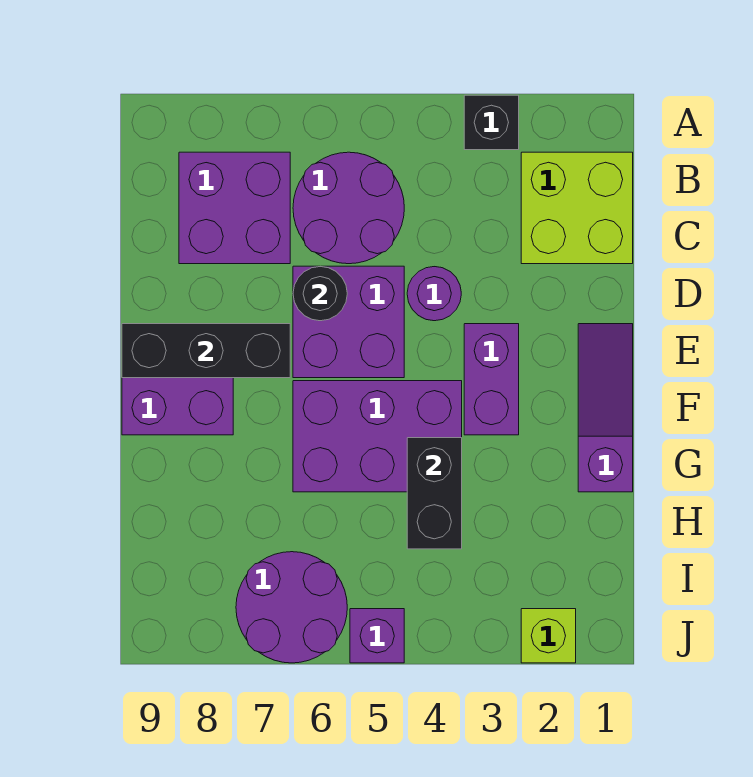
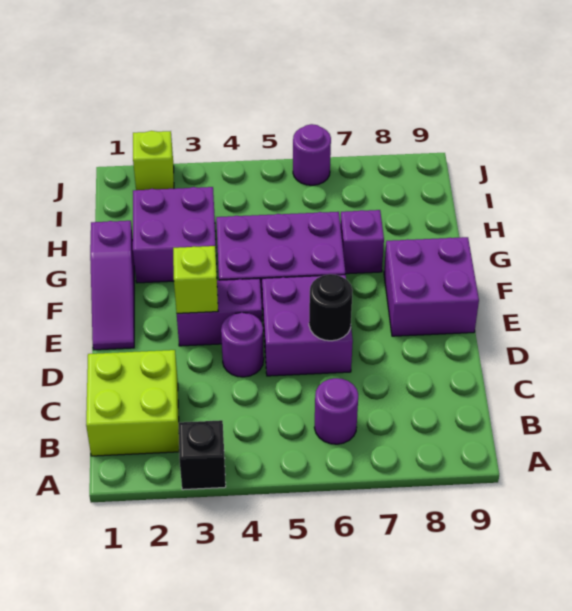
purple 2x2 round brick [293,152,404,264] -> purple 1x1 round brick [314,378,358,444]
purple 2x2 brick [179,152,290,264] -> purple 2x2 brick moved to [133,187,217,283]
purple 1x2 brick [464,324,519,435] -> purple 1x2 brick turned to [177,278,262,346]
none -> lime 1x1 brick [173,246,218,313]
black 1x3 brick [122,324,290,378] -> none
black 1x2 brick [407,438,462,549] -> none
purple 2x2 round brick [236,552,347,663] -> purple 1x1 round brick [293,124,331,185]
purple 1x1 brick [350,609,404,663] -> purple 1x1 brick moved to [340,210,384,274]

